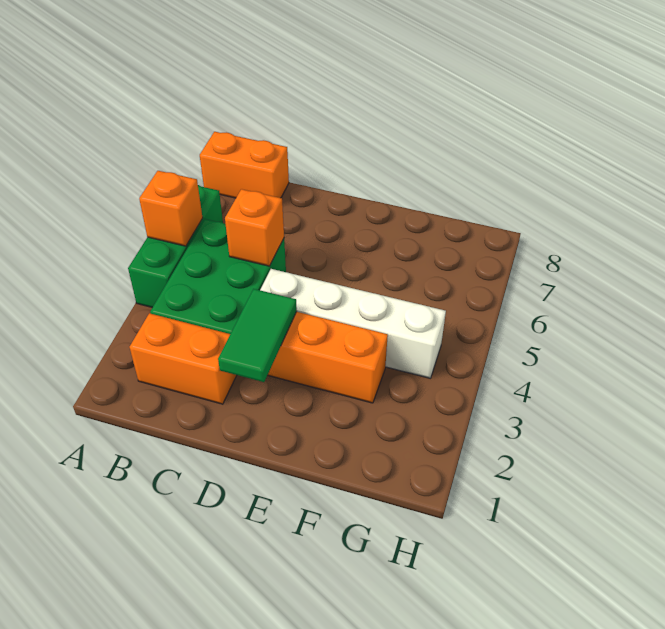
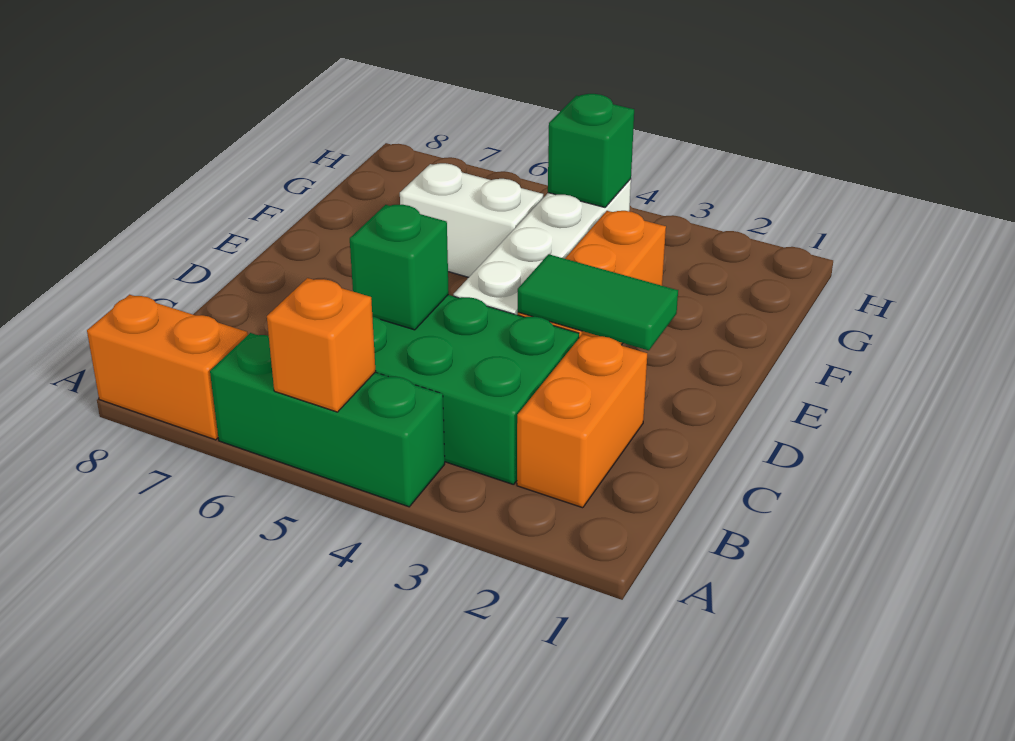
orange 1x2 brick [200,132,289,198] -> orange 1x2 brick turned to [87,295,248,440]
orange 1x1 brick [225,189,284,266] -> green 1x1 brick [350,205,449,330]
none -> white 1x2 brick [400,163,543,277]
none -> green 1x1 brick [548,94,634,207]

